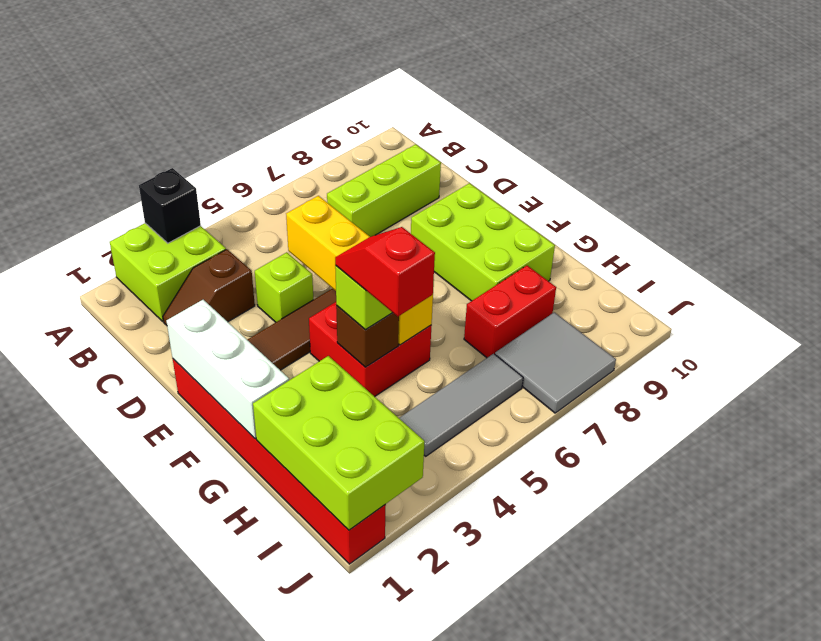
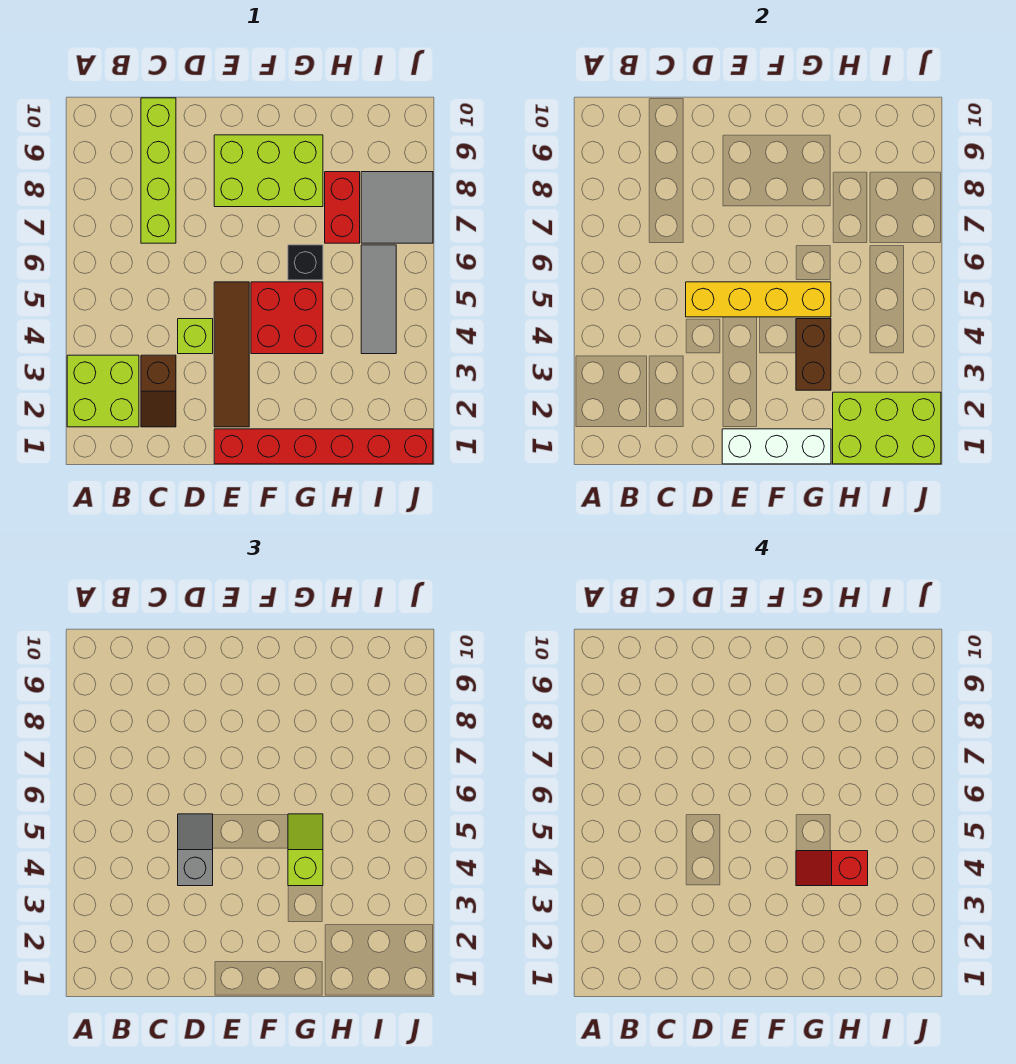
black 1x1 brick [139,168,201,243] -> black 1x1 brick moved to [288,245,323,280]
lime 1x3 brick [327,144,441,237] -> lime 1x4 brick [141,98,176,243]
none -> grey 1x2 slope [178,814,213,886]
brown 1x1 brick [336,305,399,367] -> brown 1x2 brick [796,319,831,390]

